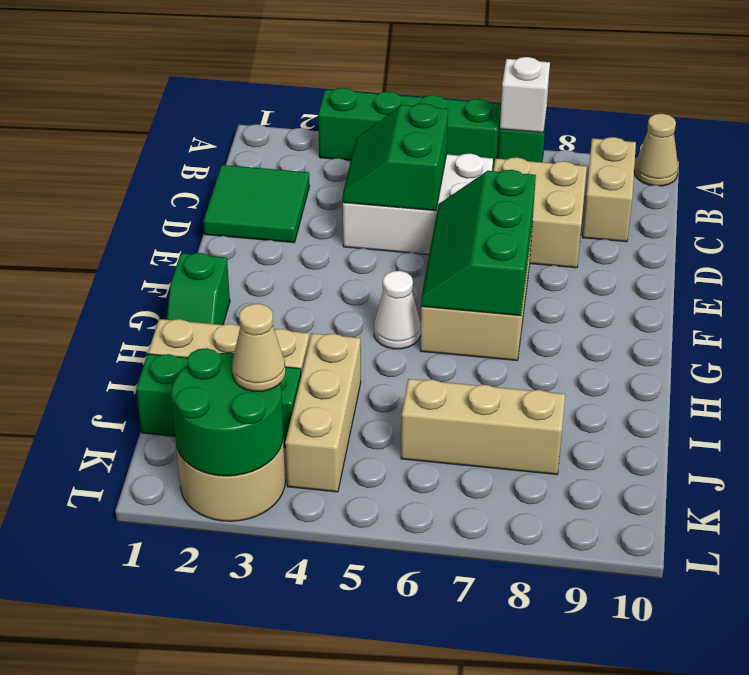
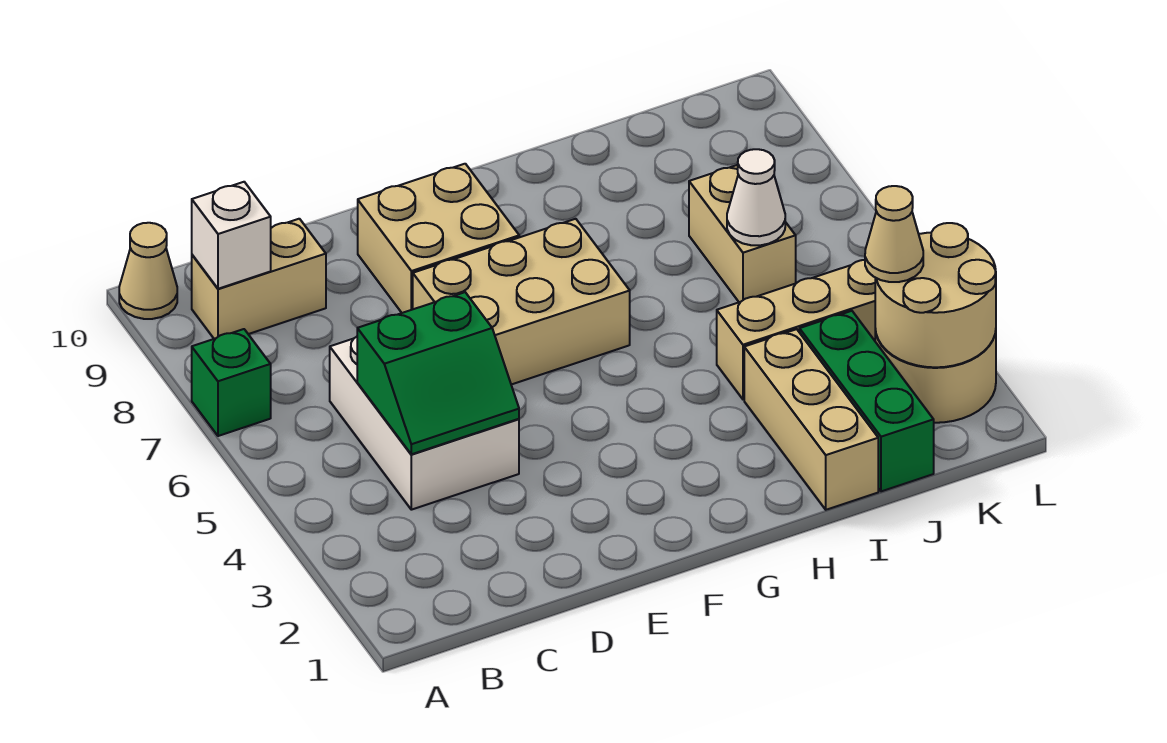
green 1x4 brick [318,88,501,171] -> none
white 1x1 brick [500,57,550,133] -> white 1x1 brick moved to [192,182,271,289]
green 2x2 tile [204,165,310,243] -> none
tan 2x2 brick [494,157,587,268] -> tan 2x2 brick moved to [358,164,519,313]
green 2x3 slope [421,170,536,316] -> none
green 1x2 slope [167,253,230,325] -> none
white 1x1 cone [374,271,421,349] -> white 1x1 cone moved to [727,149,785,245]
tan 1x3 brick [401,379,565,474] -> tan 1x2 brick [689,165,796,302]
green 2x2 round brick [171,348,283,476] -> tan 2x2 round brick [875,223,996,367]

